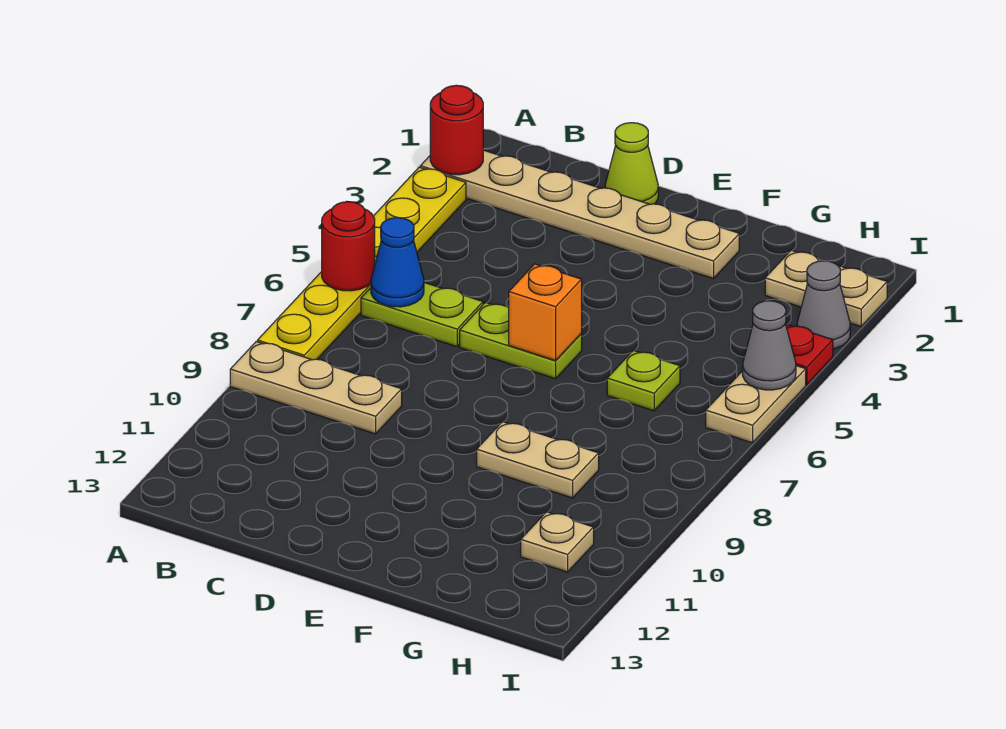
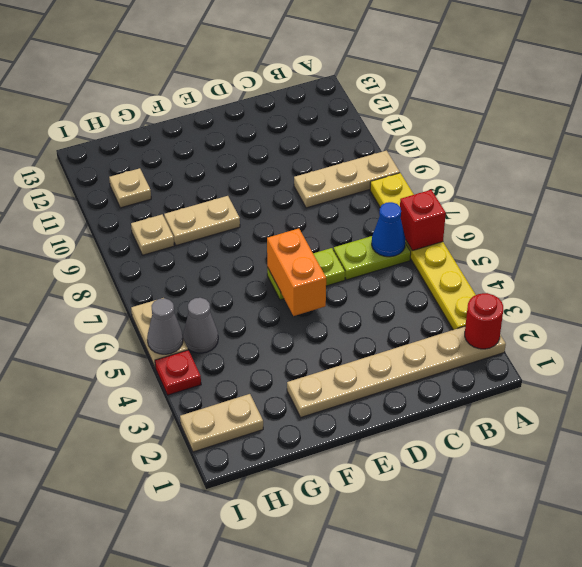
red 1x1 round brick [322,202,375,291] -> red 1x1 brick [400,190,446,251]
lime 1x1 cone [605,123,658,204] -> none
orange 1x1 brick [509,264,582,361] -> orange 1x2 brick [267,229,326,316]
lime 1x1 plate [607,351,680,411] -> none
none -> tan 1x1 plate [131,214,174,255]
grey 1x1 cone [797,261,850,349] -> grey 1x1 cone moved to [183,298,218,353]

